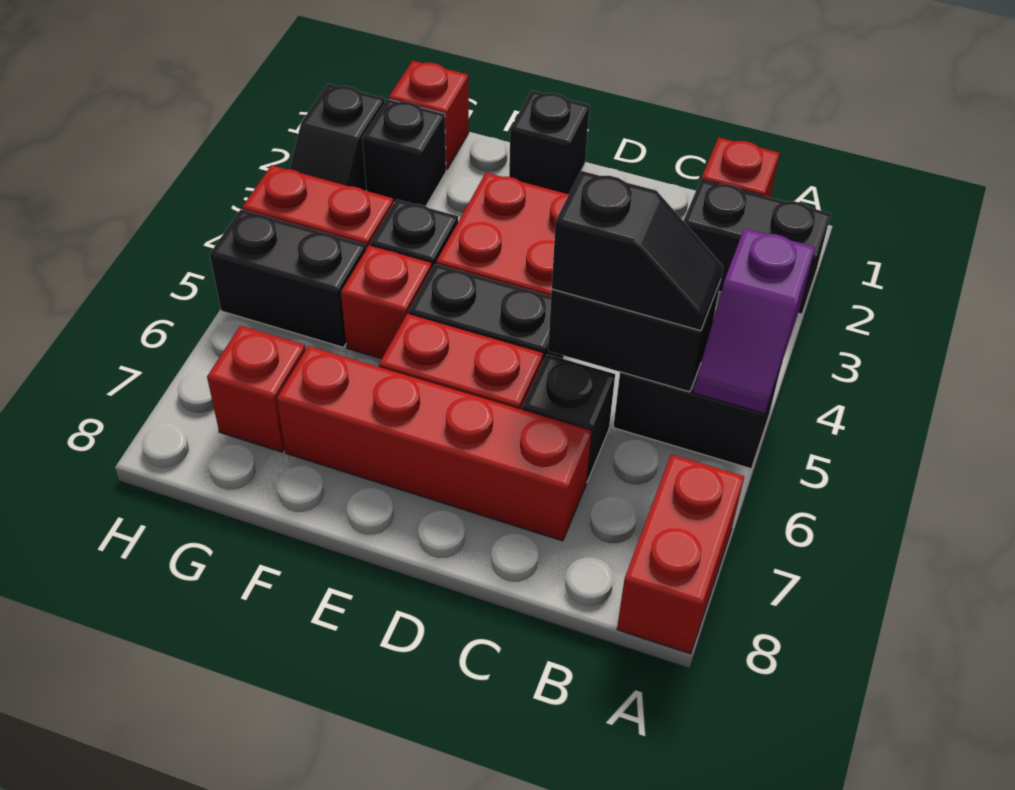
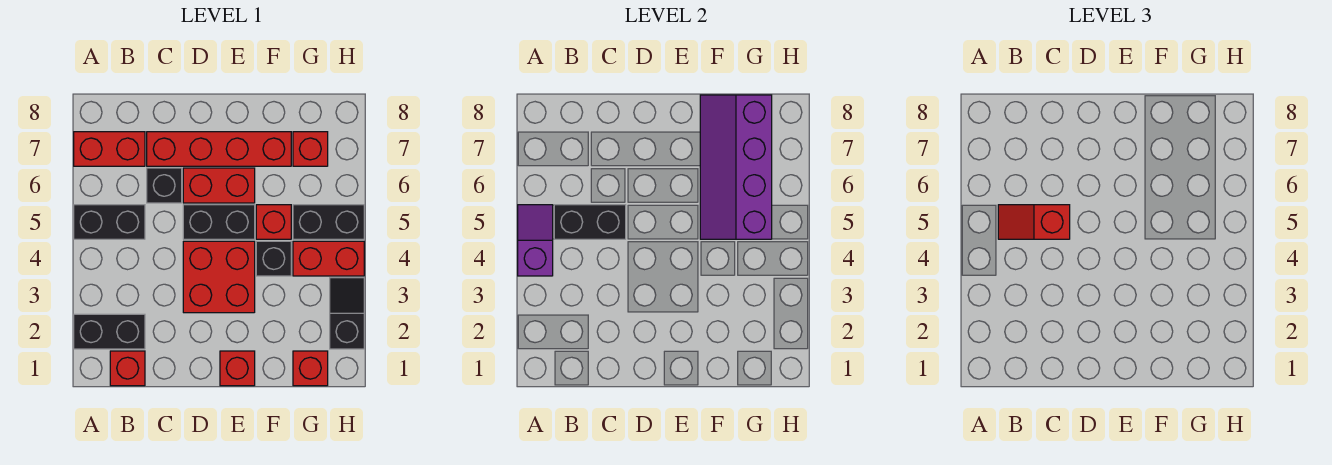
red 1x2 brick [617,454,744,654] -> red 1x2 brick turned to [74,132,145,166]
black 1x2 slope [552,171,723,331] -> red 1x2 slope [998,205,1070,239]
black 1x1 brick [509,91,590,194] -> red 1x1 brick [220,351,255,386]
none -> purple 2x4 slope [700,95,772,239]
black 1x1 brick [362,99,446,206] -> none

